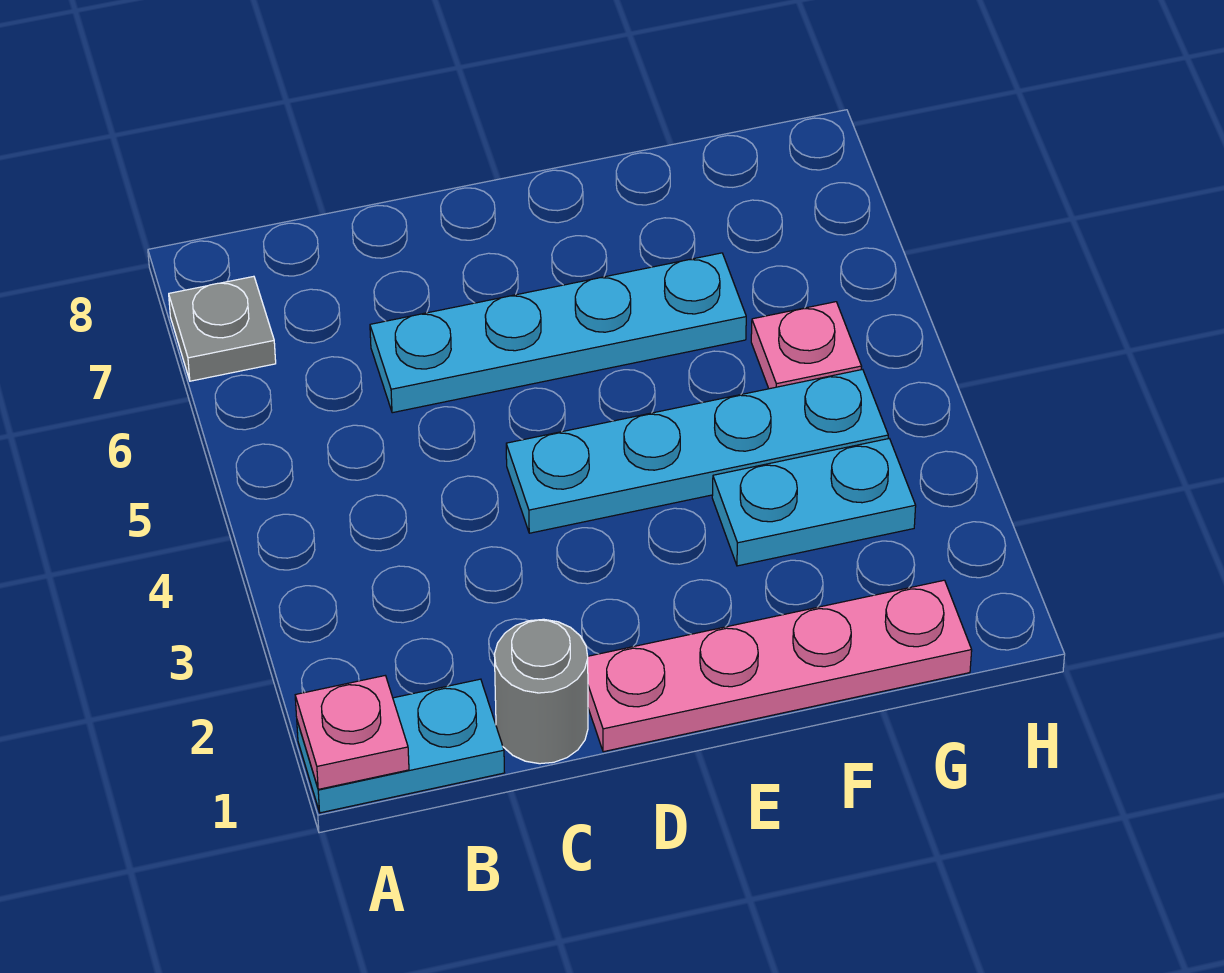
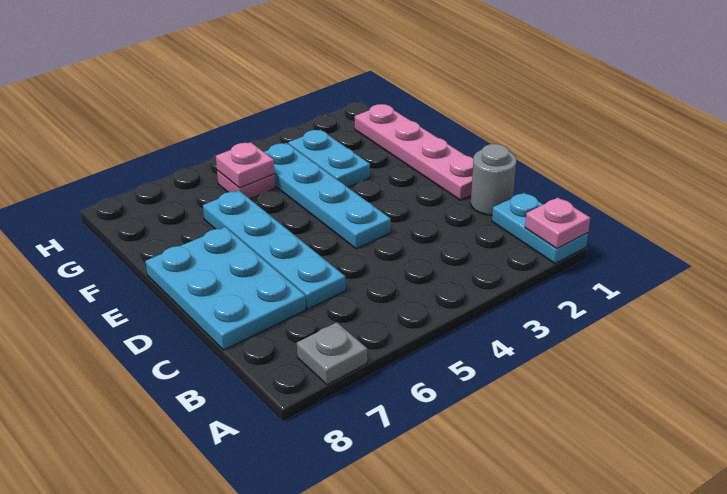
none -> cyan 2x3 plate [145,227,306,350]
none -> pink 1x1 plate [216,142,274,188]

